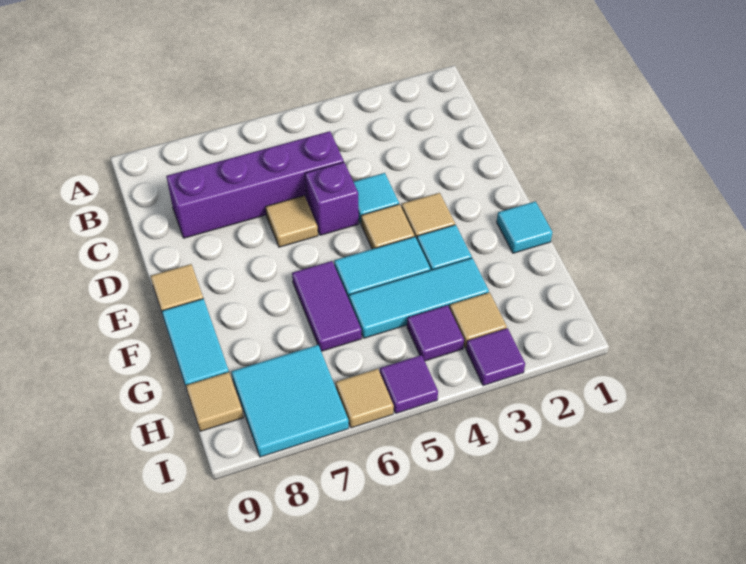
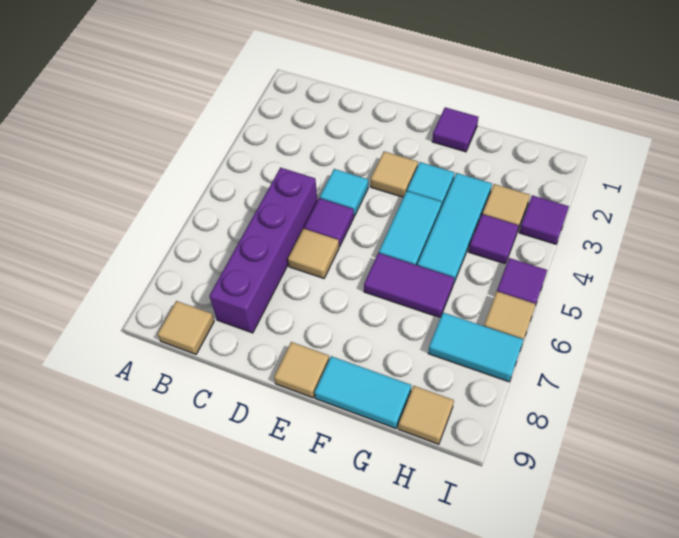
purple 1x1 brick [305,162,359,235] -> purple 1x1 tile [304,198,354,247]
tan 1x1 tile [361,204,414,249] -> tan 1x1 tile moved to [158,301,214,354]
cyan 1x1 tile [497,201,553,253] -> purple 1x1 tile [432,107,478,152]
cyan 2x2 tile [231,345,349,457] -> cyan 1x2 tile [428,313,524,382]

